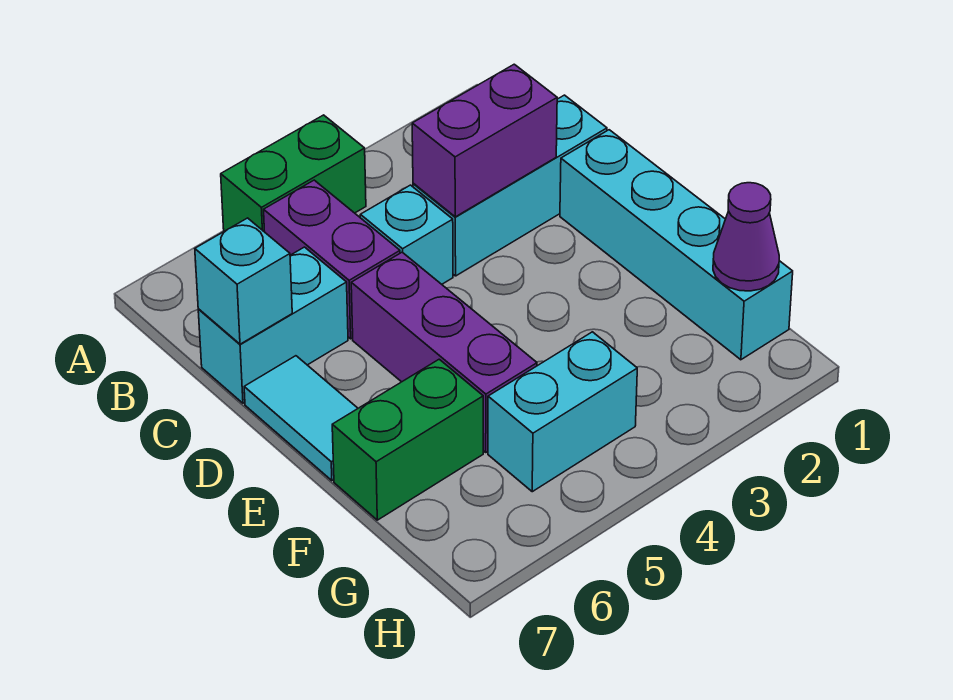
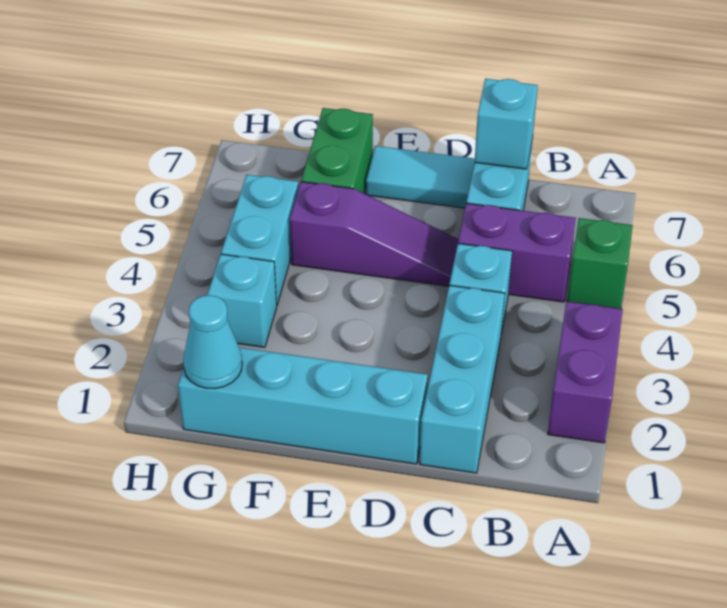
green 1x2 brick [221,115,366,232] -> green 1x1 brick [567,218,633,309]
purple 1x2 brick [412,64,557,217] -> purple 1x2 brick moved to [548,302,623,443]
purple 1x3 brick [351,252,537,452] -> purple 1x3 slope [290,182,459,286]
purple 1x1 cone [713,183,779,291] -> cyan 1x1 cone [183,295,242,389]
none -> cyan 1x1 brick [207,254,277,347]

